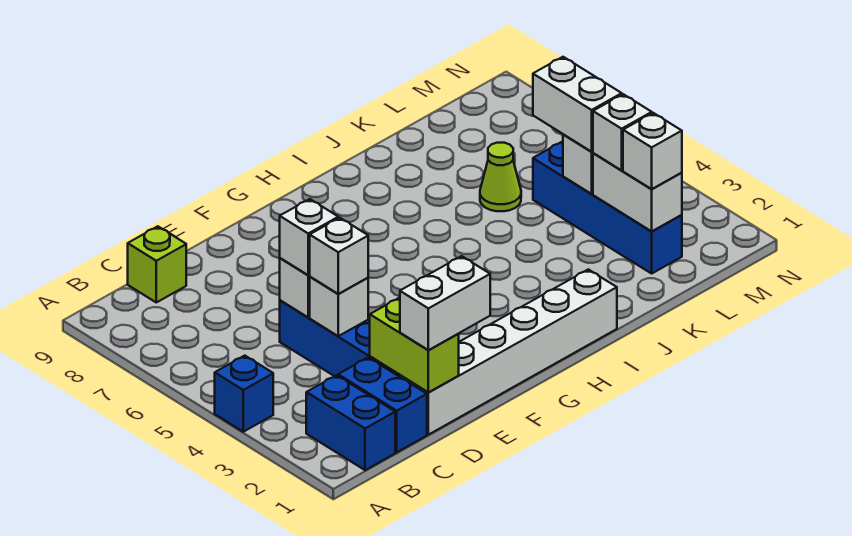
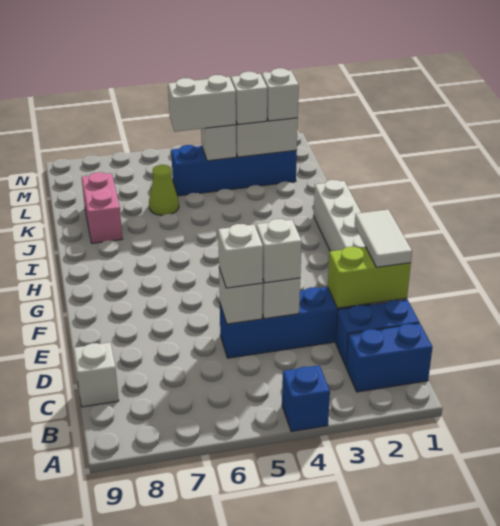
lime 1x1 brick [128,226,186,302] -> white 1x1 brick [74,342,119,407]
white 1x2 brick [400,256,490,350] -> white 1x2 tile [355,209,412,267]
none -> pink 1x2 brick [82,172,122,243]

